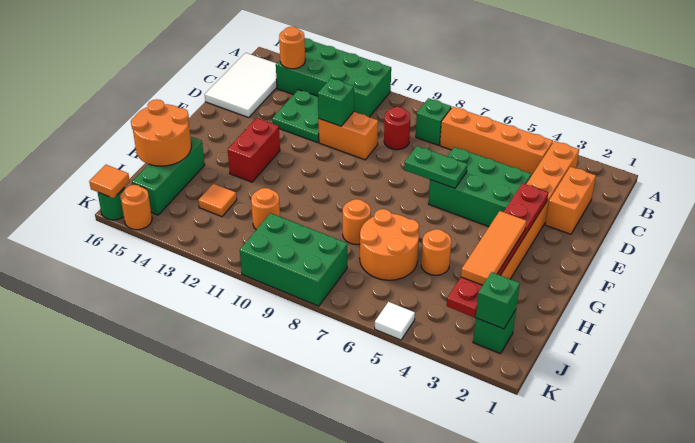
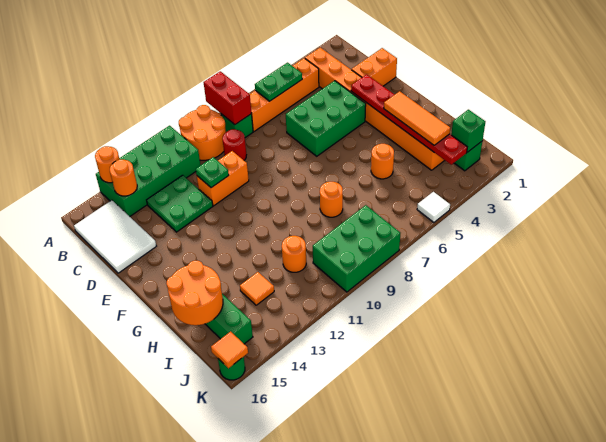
orange 1x2 brick [545,167,596,234] -> orange 1x2 brick turned to [352,48,397,86]
green 1x1 brick [318,78,354,126] -> green 1x1 plate [196,157,229,188]
green 1x2 plate [404,146,467,188] -> green 1x2 plate moved to [255,63,302,101]
red 1x2 brick [228,118,280,182] -> red 1x2 brick moved to [203,71,252,125]
orange 2x2 round brick [360,209,419,280] -> orange 2x2 round brick moved to [179,105,226,160]
orange 1x1 round brick [120,185,152,230] -> orange 1x1 round brick moved to [95,146,120,183]

